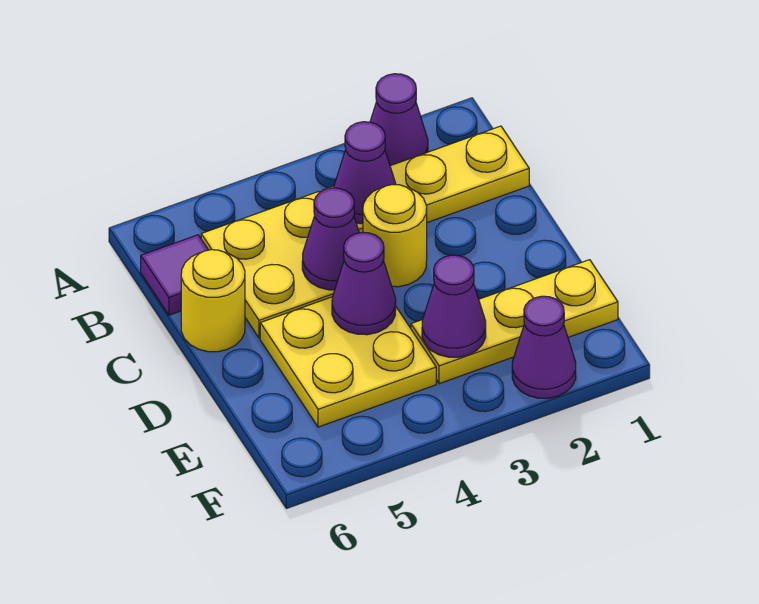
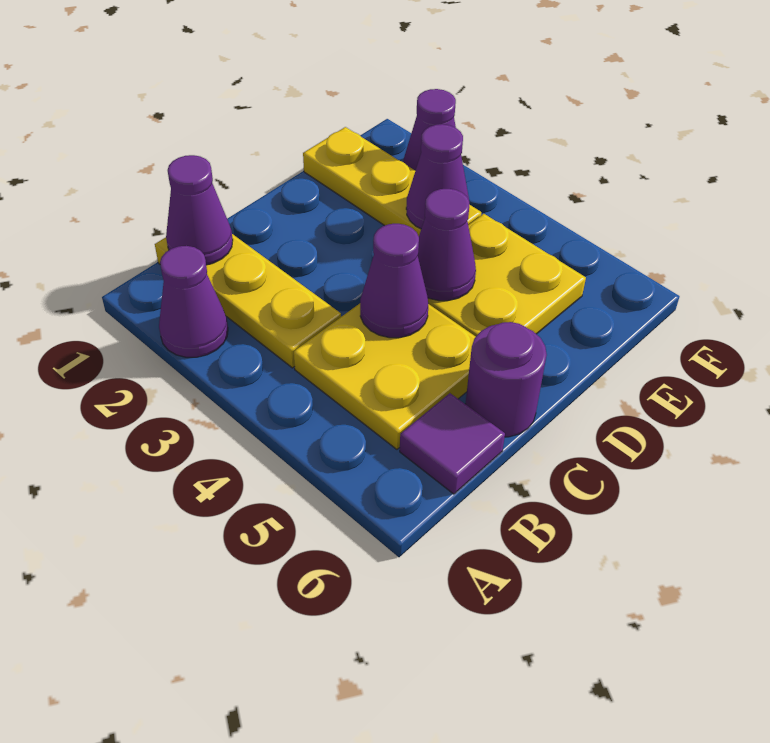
purple 1x1 cone [334,122,396,224] -> purple 1x1 cone moved to [166,155,233,265]
yellow 1x1 round brick [363,185,427,287] -> none
yellow 1x1 round brick [181,250,245,352] -> purple 1x1 round brick [466,322,547,437]

